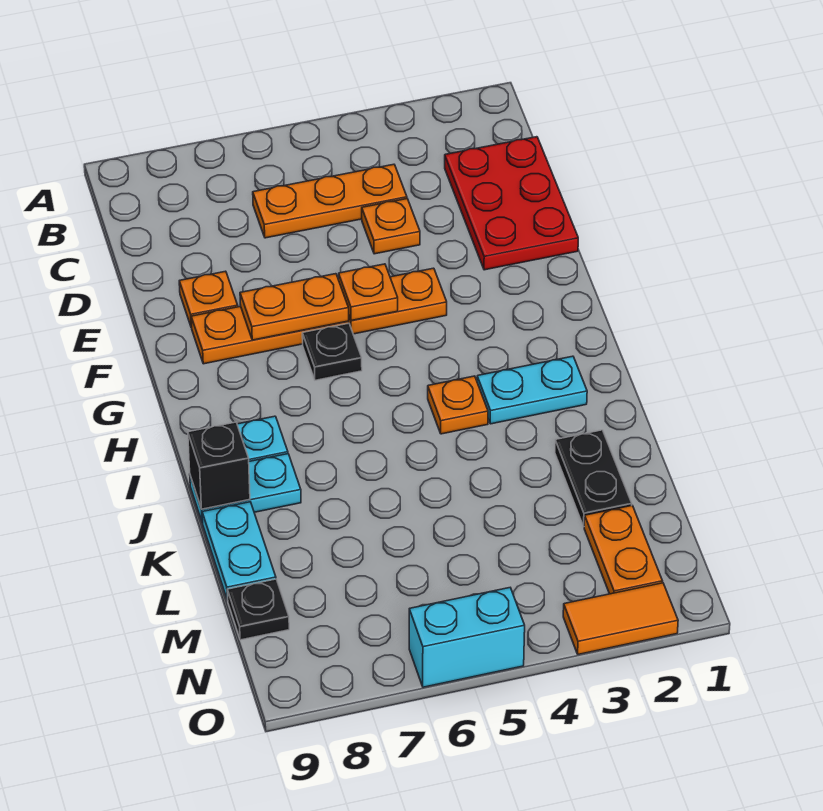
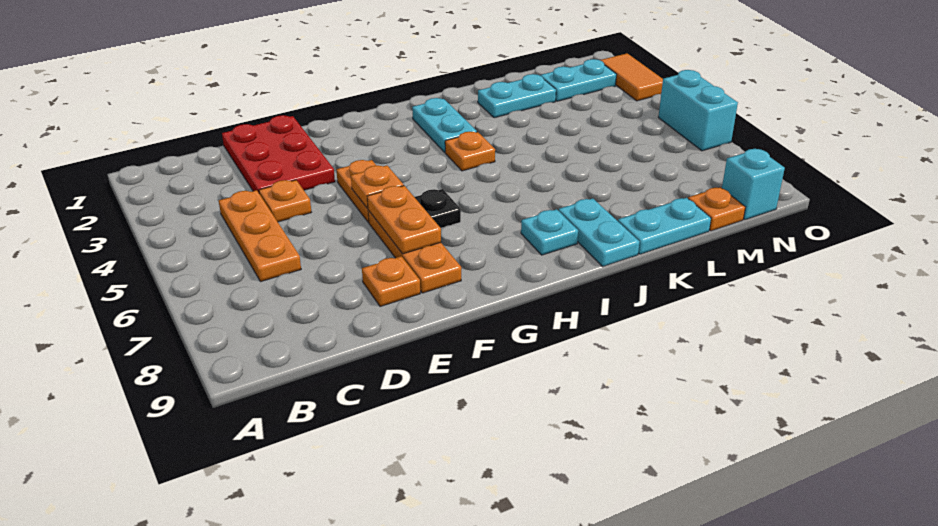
red 2x3 plate [445,137,578,270] -> red 2x3 plate turned to [222,115,335,192]
black 1x1 brick [188,422,250,509] -> none
black 1x2 plate [555,430,632,526] -> cyan 1x2 plate [478,74,556,118]
orange 1x2 plate [584,506,663,594] -> cyan 1x2 plate [540,59,617,101]
black 1x1 plate [227,579,289,640] -> orange 1x1 plate [688,187,745,231]
none -> cyan 1x1 brick [722,149,785,220]

